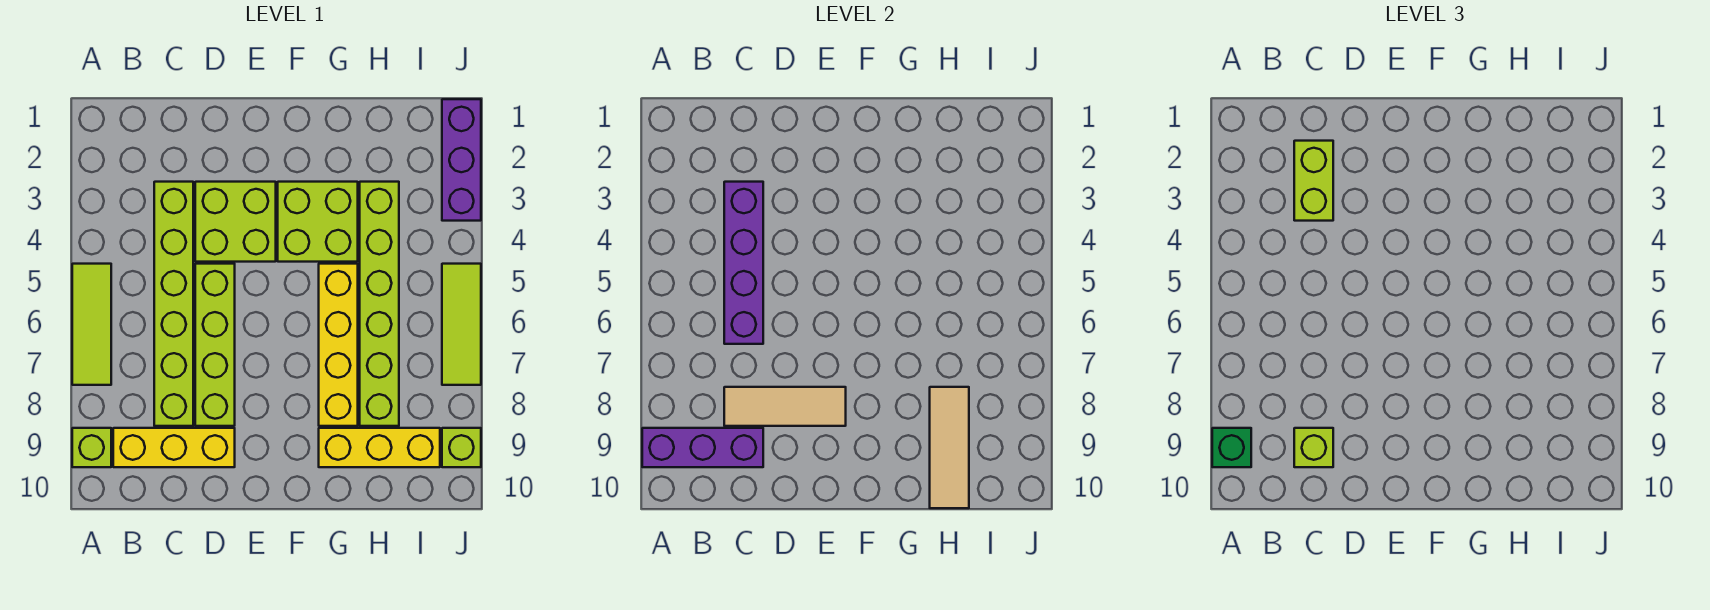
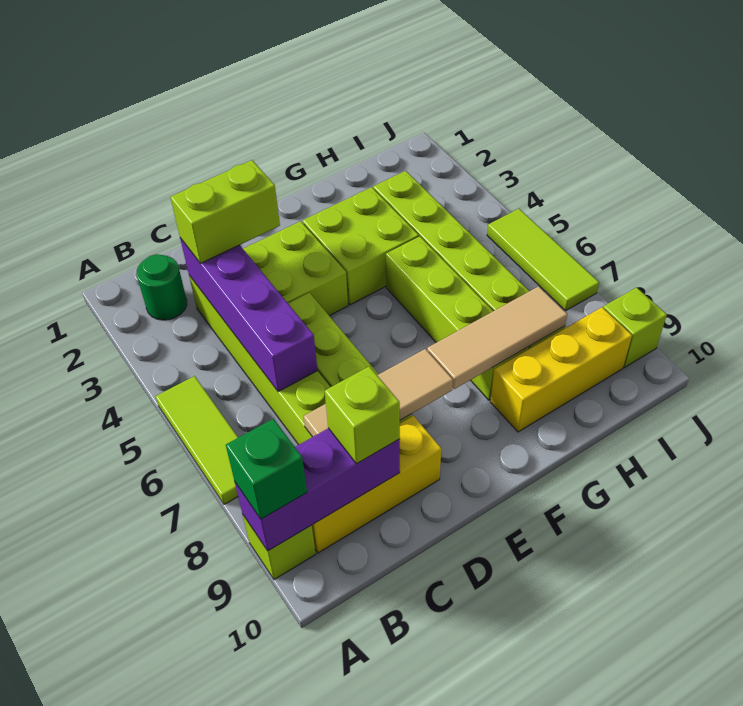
none -> green 1x1 round brick [136,254,187,320]
lime 1x2 brick [1294,141,1333,221] -> lime 1x2 brick turned to [170,160,280,264]
yellow 1x4 brick [319,264,358,426] -> lime 1x4 brick [386,236,528,400]
tan 1x3 tile [930,387,969,508] -> tan 1x3 tile turned to [427,286,567,389]
purple 1x3 brick [442,99,481,221] -> none

